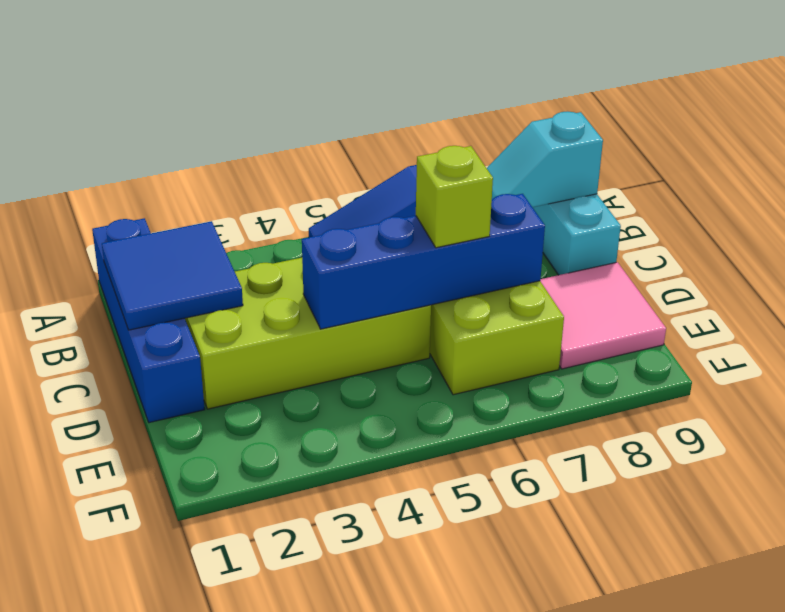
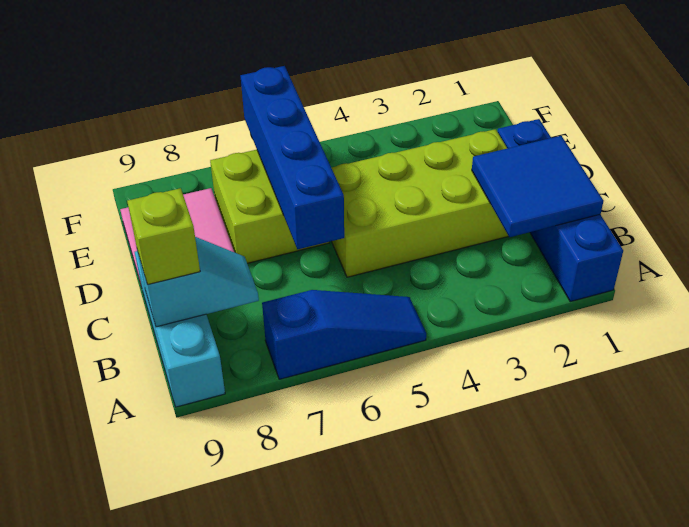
blue 1x4 brick [302,194,545,329] -> blue 1x4 brick turned to [241,66,344,249]
lime 1x1 brick [416,146,493,248] -> lime 1x1 brick moved to [127,188,200,285]

